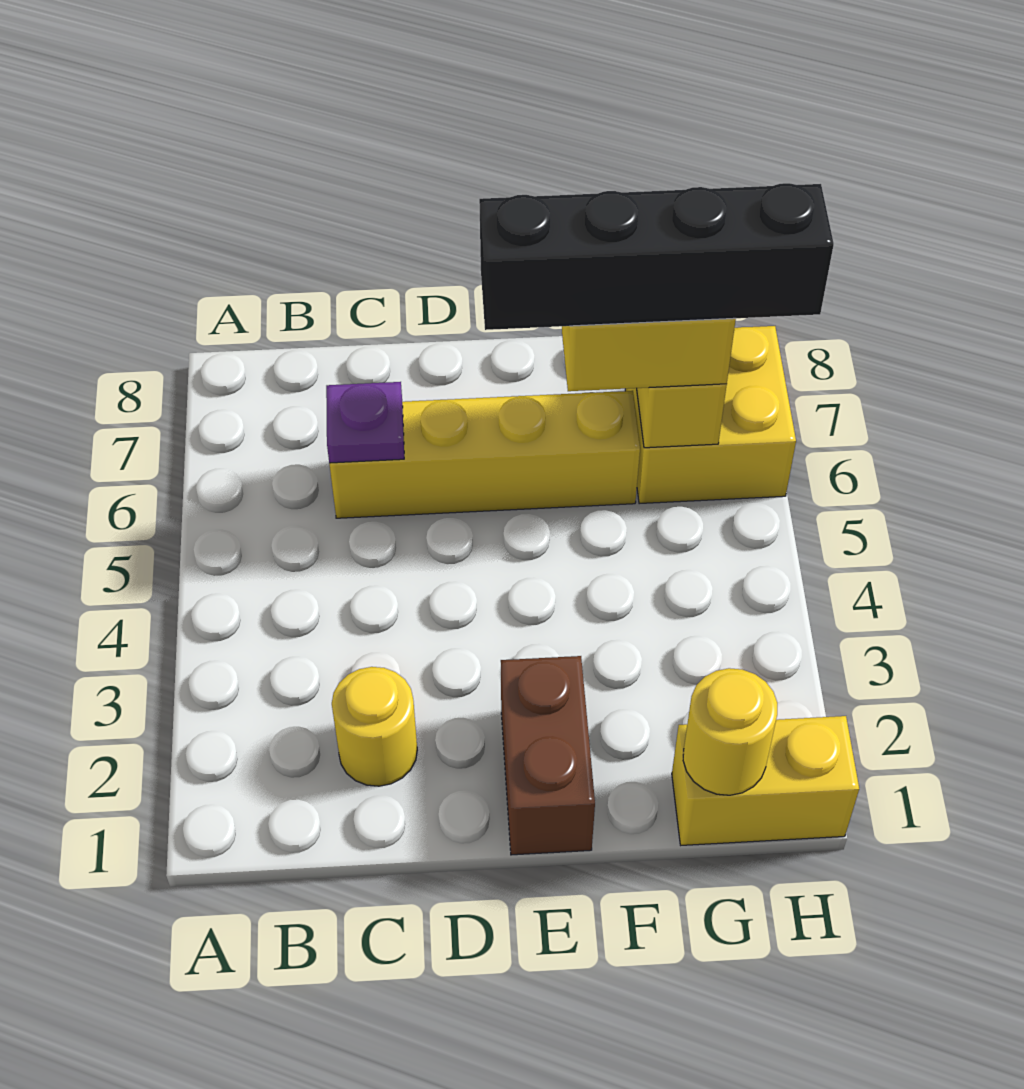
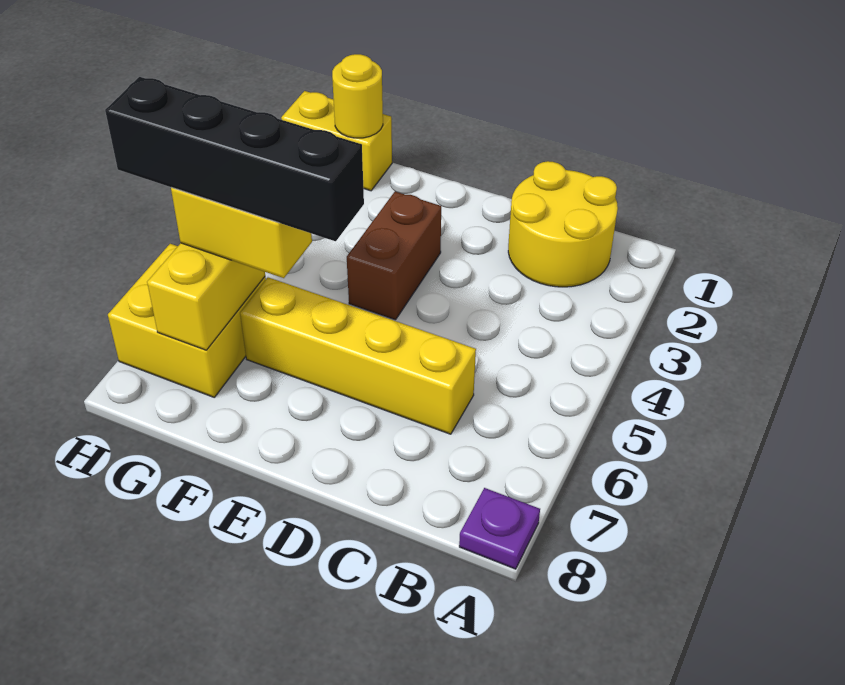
yellow 1x1 round brick [332,667,417,786] -> yellow 2x2 round brick [508,161,618,287]
purple 1x1 plate [326,382,404,463] -> purple 1x1 plate moved to [459,488,540,569]
brown 1x2 brick [501,656,595,855] -> brown 1x2 brick moved to [347,192,441,320]

